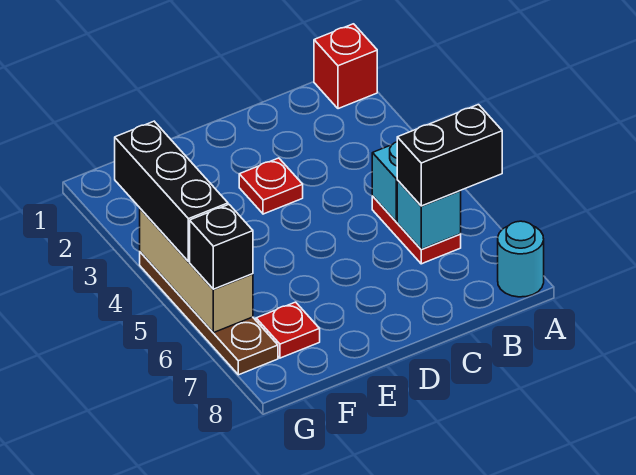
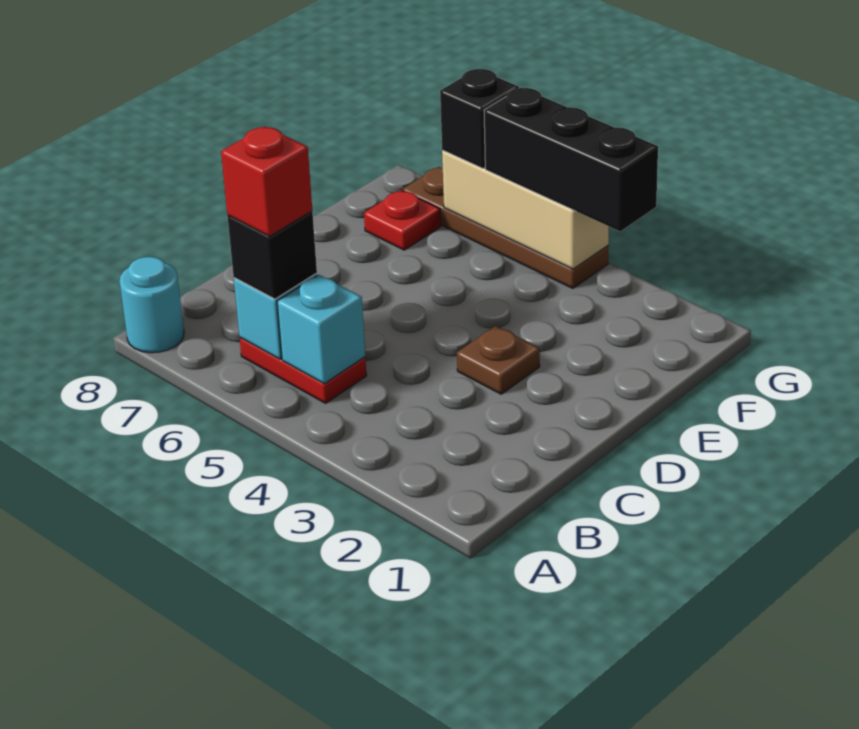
red 1x1 brick [314,24,377,109] -> red 1x1 brick moved to [221,126,312,236]
black 1x2 brick [397,105,502,206] -> black 1x1 brick [227,211,317,299]
red 1x1 plate [239,158,303,214] -> brown 1x1 plate [457,326,540,394]

